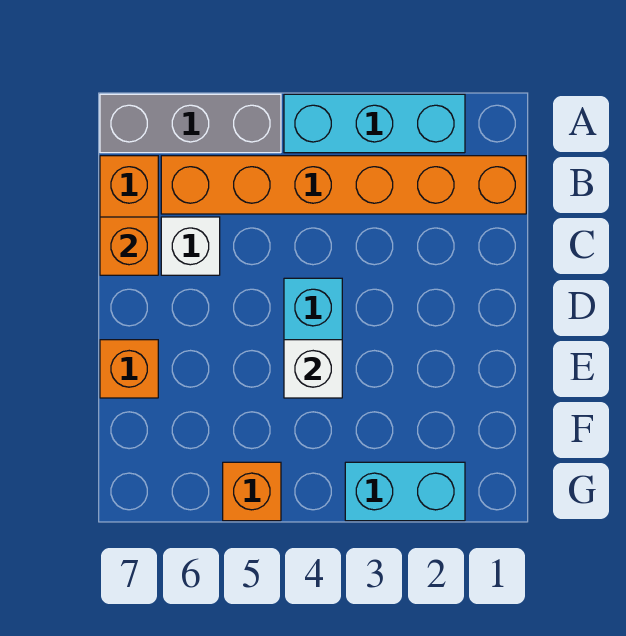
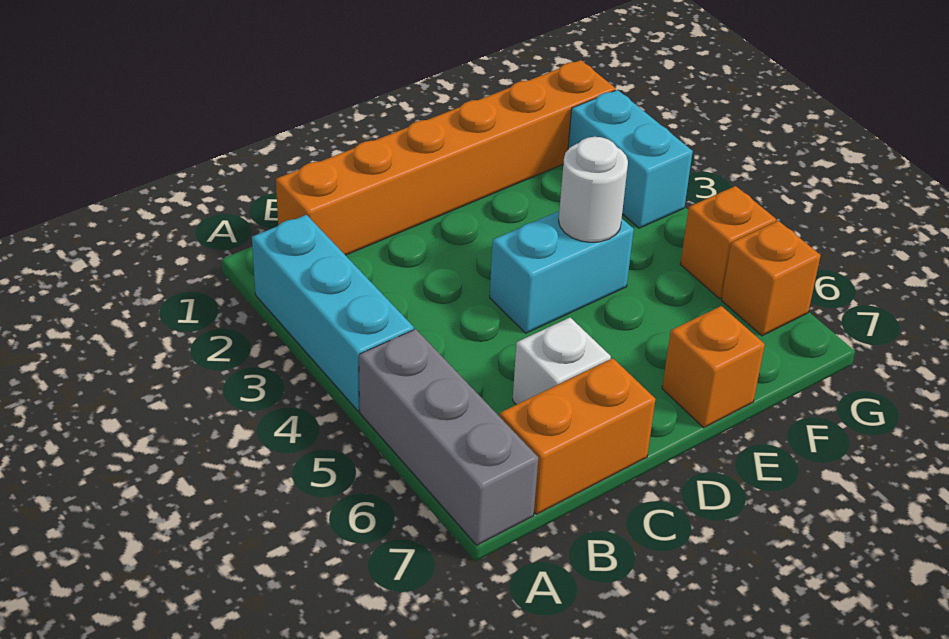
orange 1x6 brick [161,156,526,214] -> orange 1x6 brick turned to [276,60,616,255]
orange 1x1 brick [100,217,158,275] -> orange 1x1 brick moved to [721,221,821,336]
white 1x1 brick [284,340,342,398] -> white 1x1 round brick [559,137,628,242]

